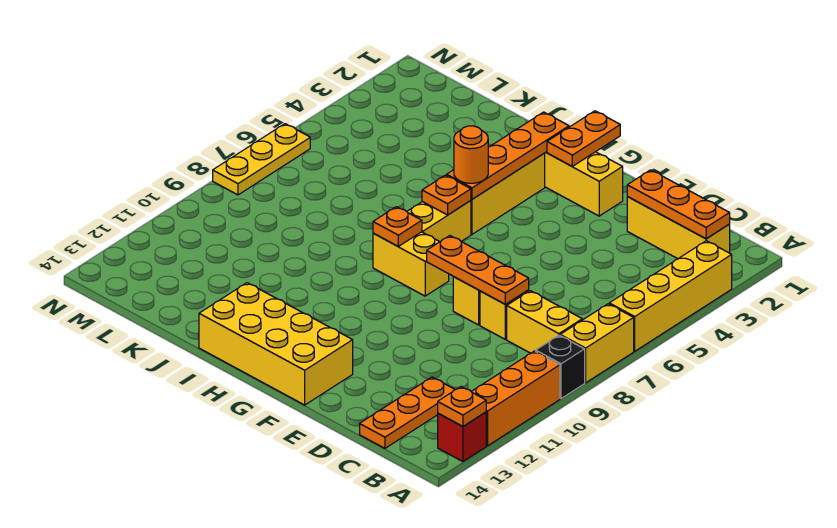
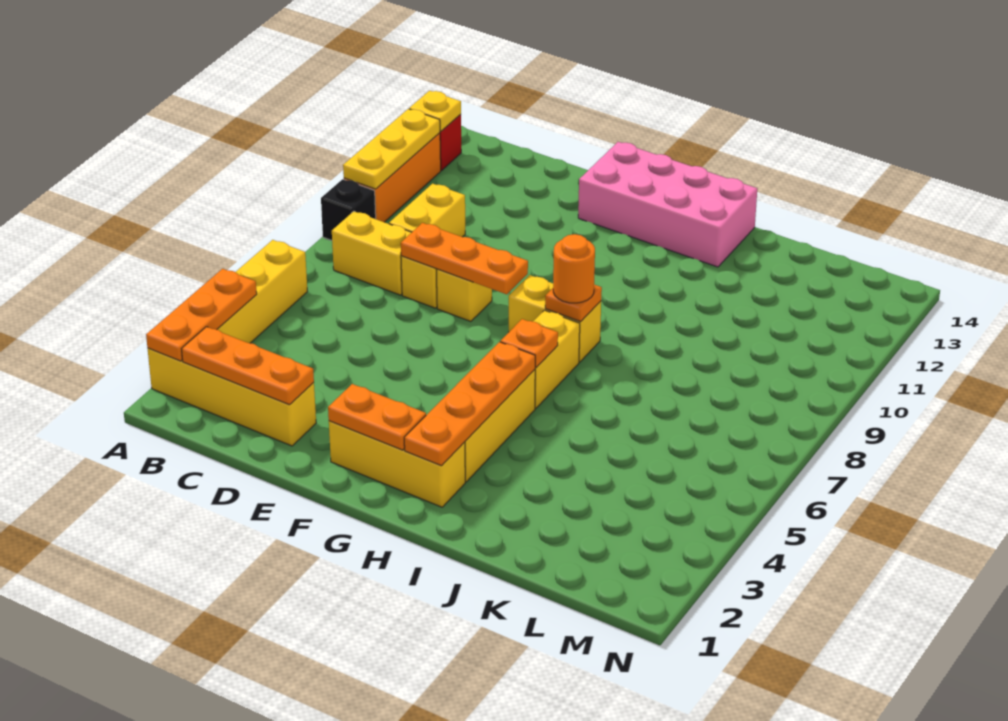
yellow 1x2 brick [560,304,634,383] -> yellow 1x2 brick moved to [389,184,465,237]
orange 1x1 plate [438,387,486,426] -> yellow 1x1 plate [409,91,461,131]
yellow 1x3 brick [627,197,730,259] -> yellow 1x4 brick [148,348,316,446]
orange 1x3 plate [360,377,455,448] -> orange 1x3 plate moved to [146,269,257,361]
yellow 2x4 brick [199,283,353,405] -> pink 2x4 brick [578,142,757,267]
orange 1x2 plate [547,111,620,166] -> orange 1x2 plate turned to [328,384,426,450]
orange 1x1 round brick [454,126,488,183] -> orange 1x1 round brick moved to [553,234,595,303]
yellow 1x3 plate [213,124,310,195] -> yellow 1x3 plate moved to [343,109,440,189]

